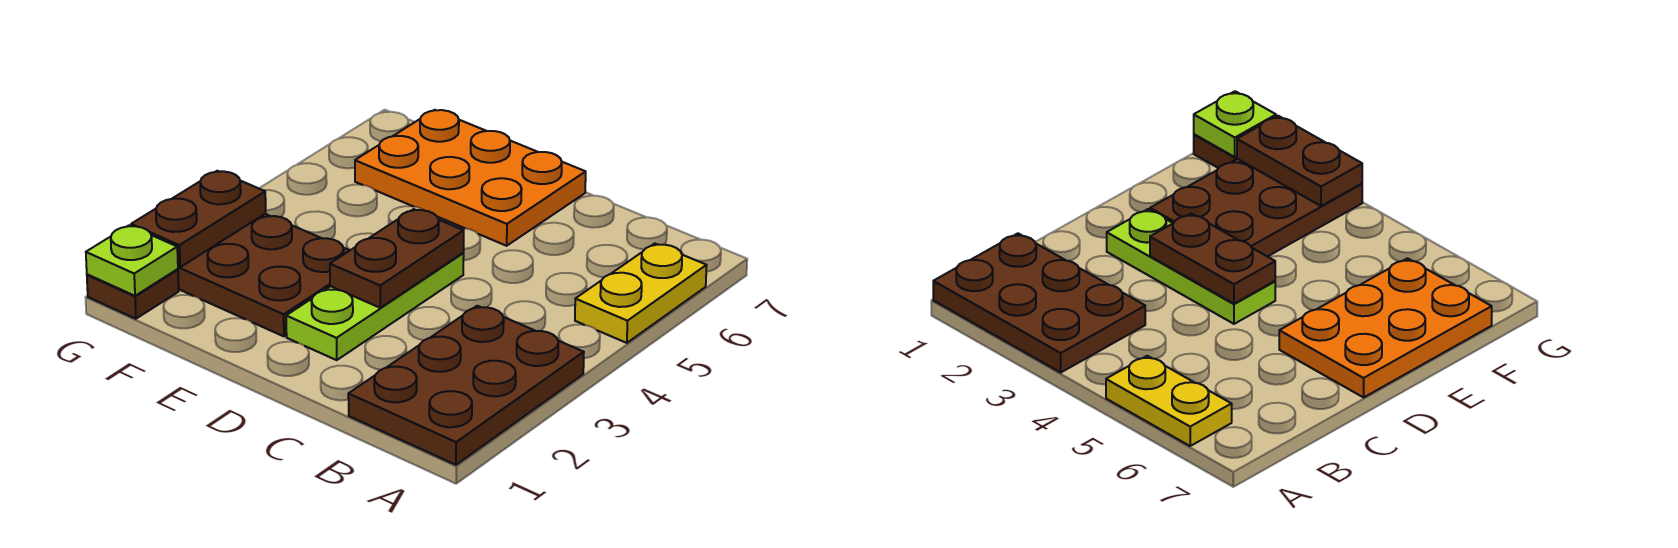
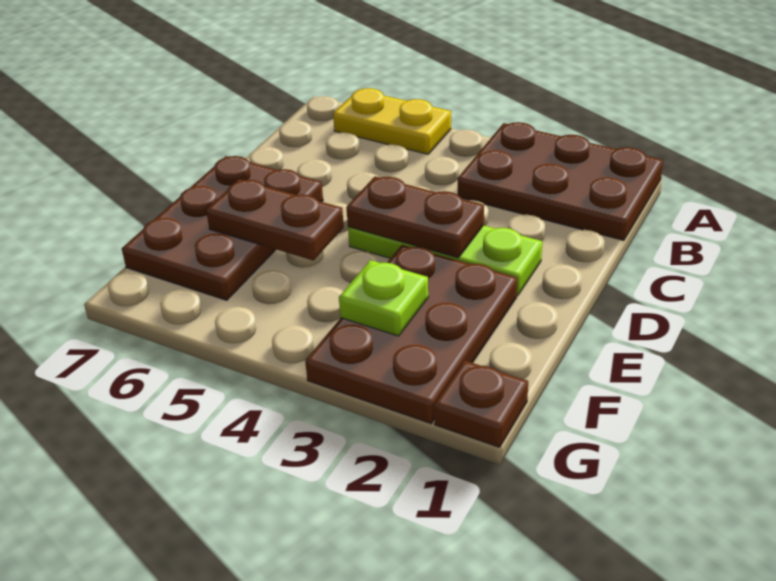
orange 2x3 plate [355,110,586,246] -> brown 2x3 plate [122,156,323,300]
lime 1x1 plate [86,225,178,296] -> lime 1x1 plate moved to [339,260,428,336]
brown 1x2 plate [131,171,266,267] -> brown 1x2 plate moved to [206,179,344,260]

